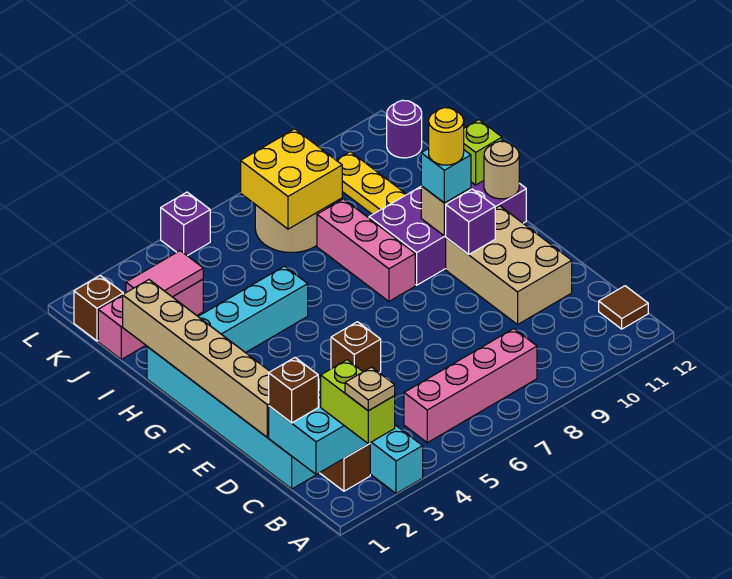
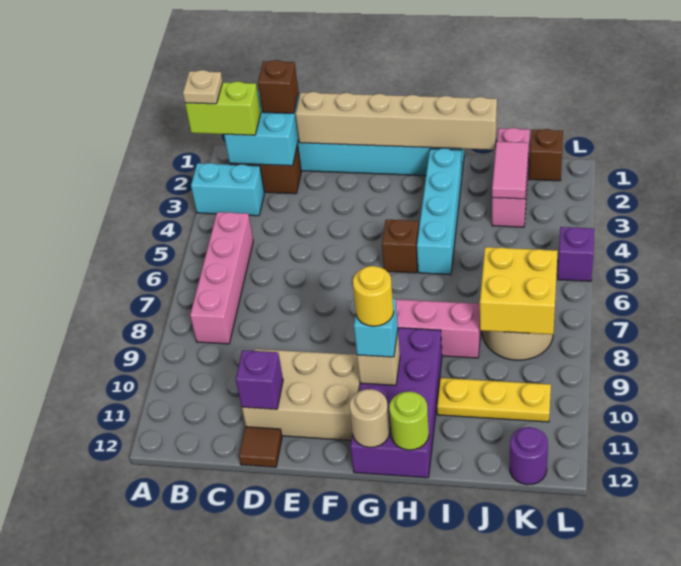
brown 1x1 tile [599,286,648,329] -> brown 1x1 tile moved to [239,427,282,467]
brown 1x1 brick [331,322,381,373] -> brown 1x1 brick moved to [382,220,419,273]
purple 1x1 brick [446,189,495,254] -> purple 1x1 brick moved to [236,350,283,409]
lime 1x1 brick [464,120,502,185] -> lime 1x1 round brick [389,392,429,450]

